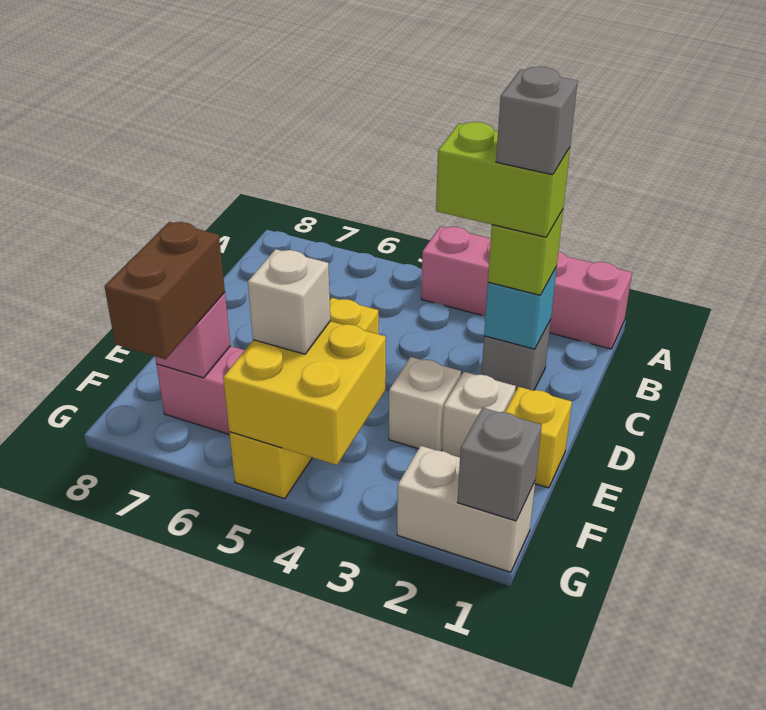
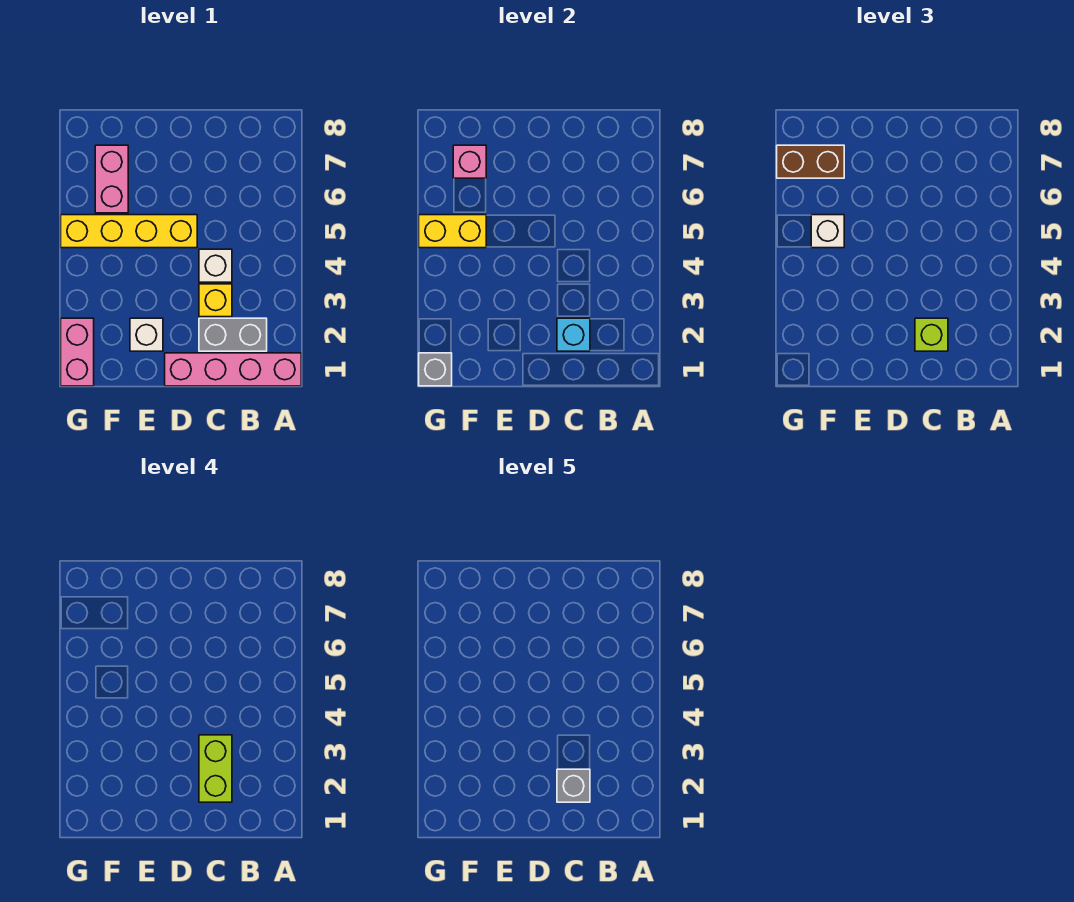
pink 1x4 brick [421,226,632,349] -> pink 1x4 brick turned to [165,353,301,386]
grey 1x1 brick [481,320,551,392] -> grey 1x2 brick [199,318,267,351]
yellow 1x1 brick [505,387,572,488] -> yellow 1x1 brick moved to [199,284,232,317]
white 1x1 brick [389,357,461,451] -> white 1x1 brick moved to [199,249,232,282]
yellow 2x2 brick [223,321,386,465] -> yellow 1x2 brick [419,215,486,248]
white 1x2 brick [397,446,535,572] -> pink 1x2 brick [61,318,94,386]

